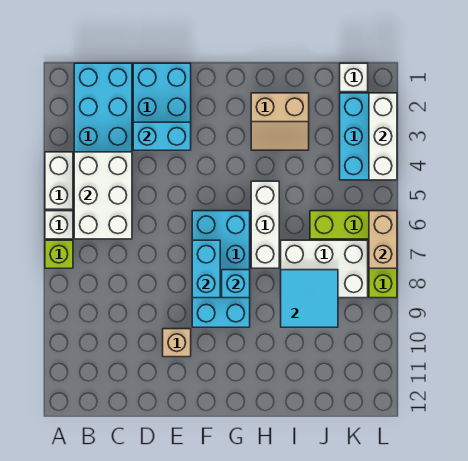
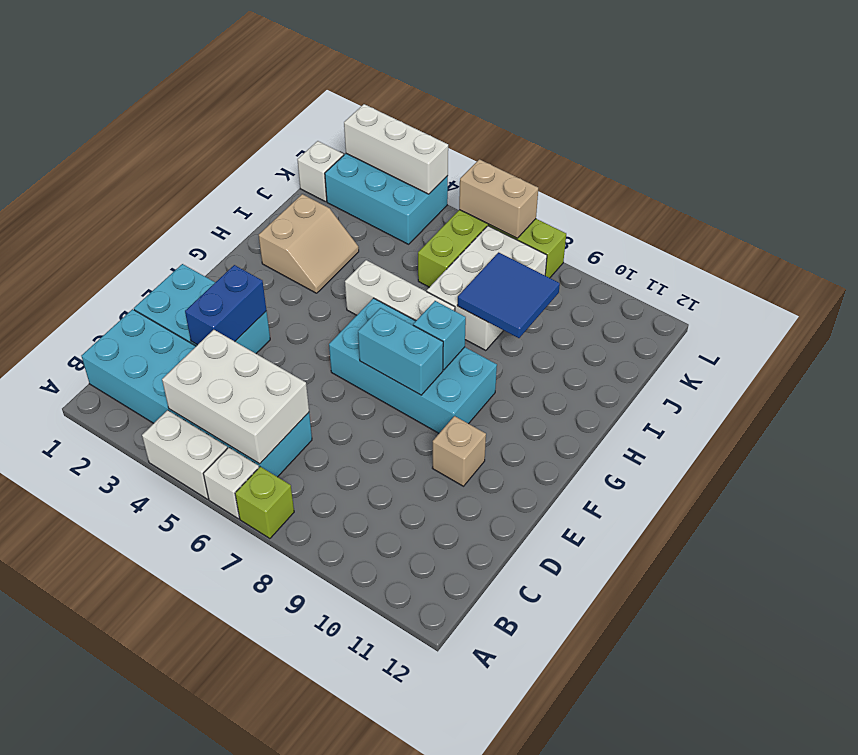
cyan 1x2 brick [133,122,191,150] -> blue 1x2 brick [185,265,266,345]
cyan 2x2 tile [281,270,338,327] -> blue 2x2 tile [457,252,560,338]

